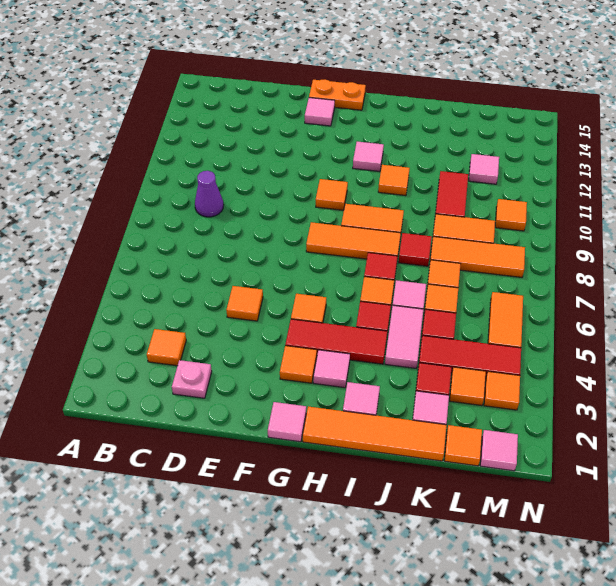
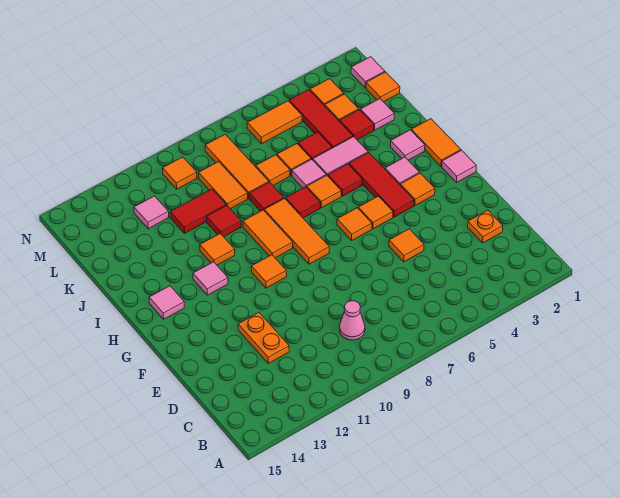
orange 1x1 tile [147,329,186,366] -> orange 1x1 tile moved to [337,208,372,240]
purple 1x1 cone [195,171,223,217] -> pink 1x1 cone [340,301,365,340]
pink 1x1 plate [172,360,212,398] -> orange 1x1 plate [468,210,503,243]
pink 1x1 tile [305,98,335,126] -> pink 1x1 tile moved to [149,286,184,319]
orange 1x2 plate [309,80,366,110] -> orange 1x2 plate moved to [238,313,289,364]
orange 1x4 tile [303,406,446,461] -> orange 1x2 tile [411,119,461,167]
none -> red 1x1 tile [207,205,241,237]

